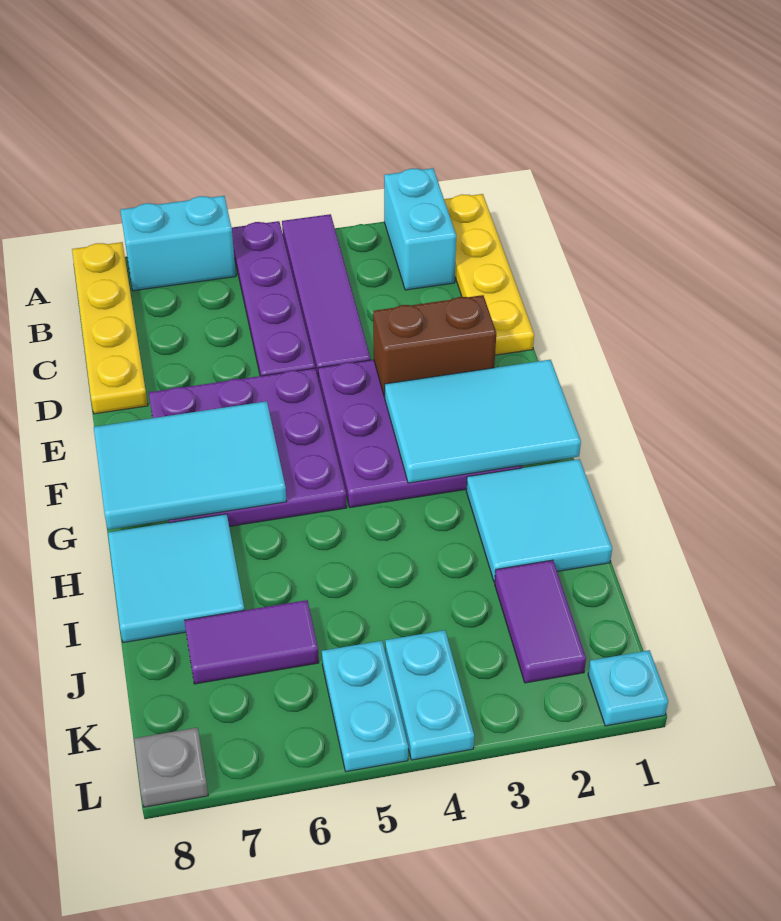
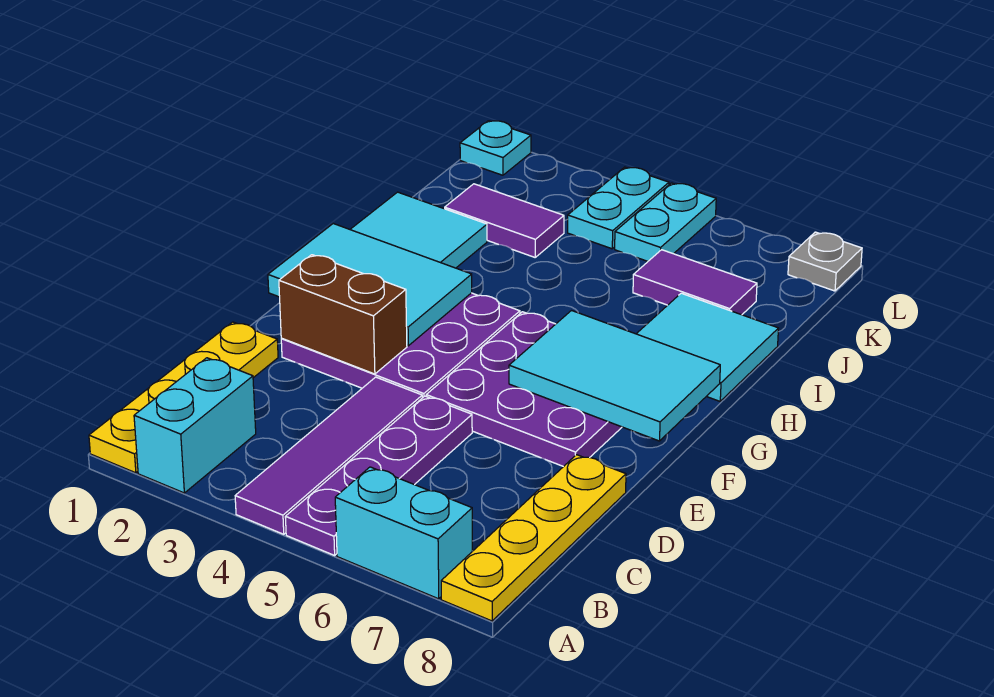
purple 1x2 tile [495,560,586,683] -> purple 1x2 tile turned to [445,184,564,257]

